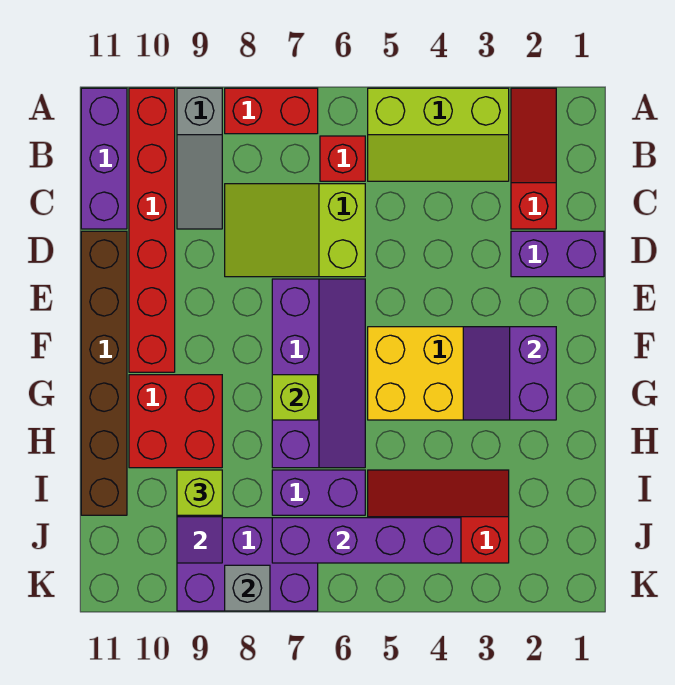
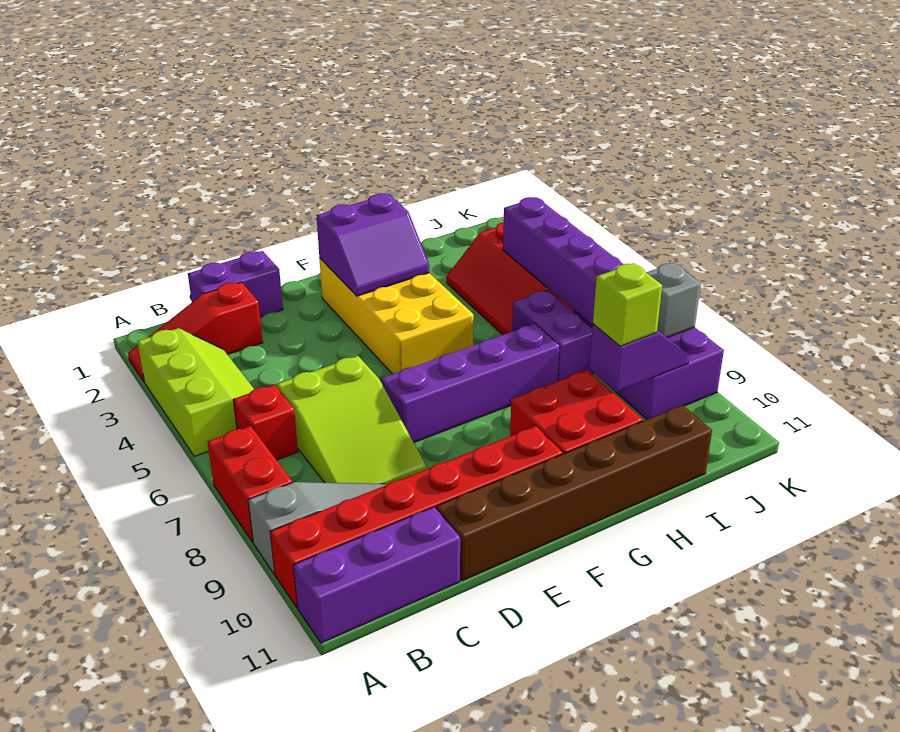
purple 1x2 brick [511,231,604,277] -> purple 1x2 brick turned to [188,251,283,317]
lime 1x1 brick [272,375,318,420] -> none

